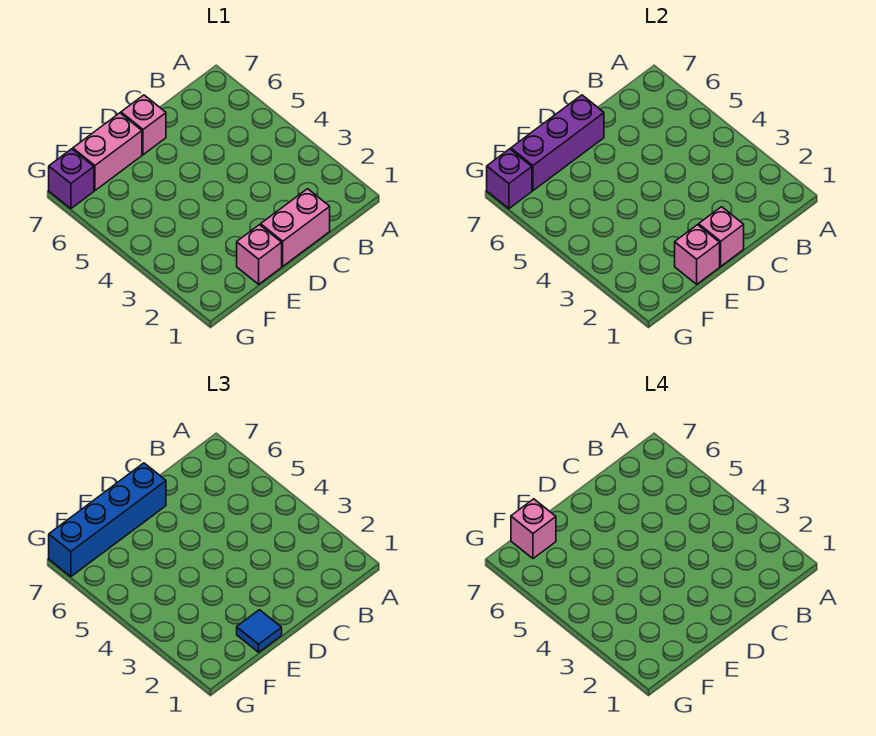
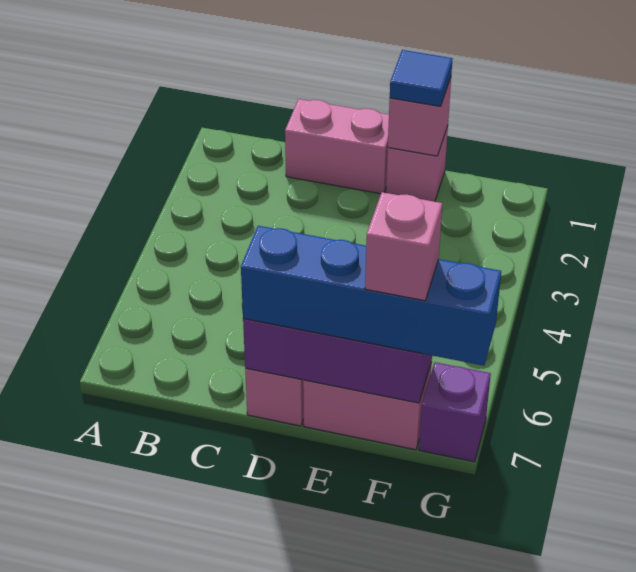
pink 1x1 brick [699,207,744,266] -> none
purple 1x1 brick [487,149,532,209] -> none

